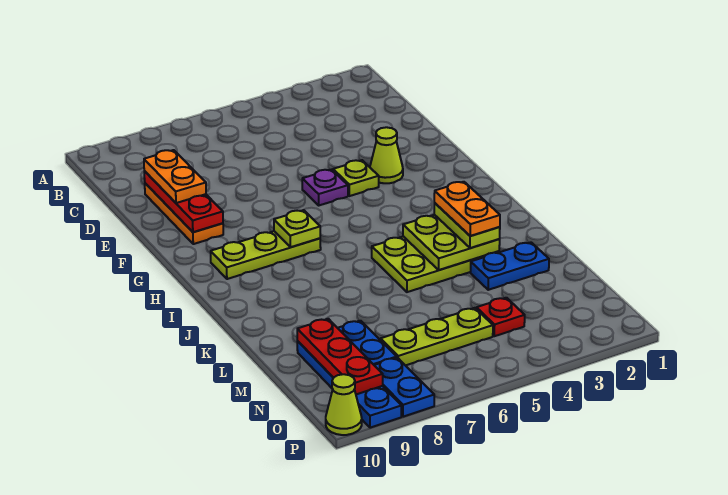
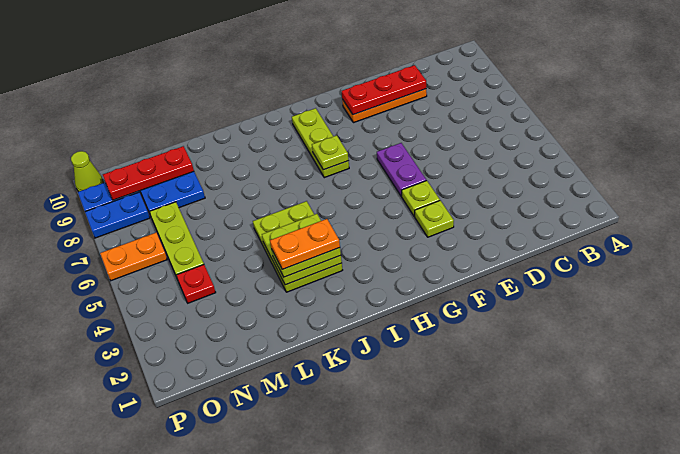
orange 1x2 plate [144,150,206,203] -> orange 1x2 plate moved to [100,232,167,281]
lime 1x1 cone [370,127,403,183] -> lime 1x1 plate [414,201,454,237]
purple 1x1 plate [302,170,348,205] -> purple 1x2 plate [377,143,426,196]
blue 1x2 plate [470,242,549,290] -> none

